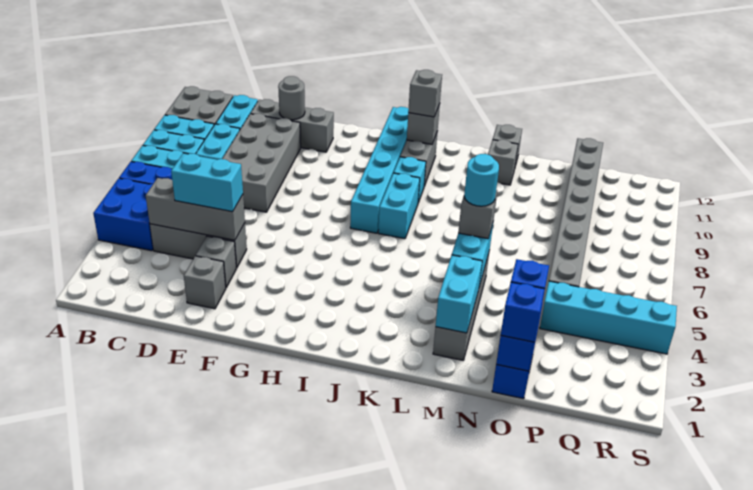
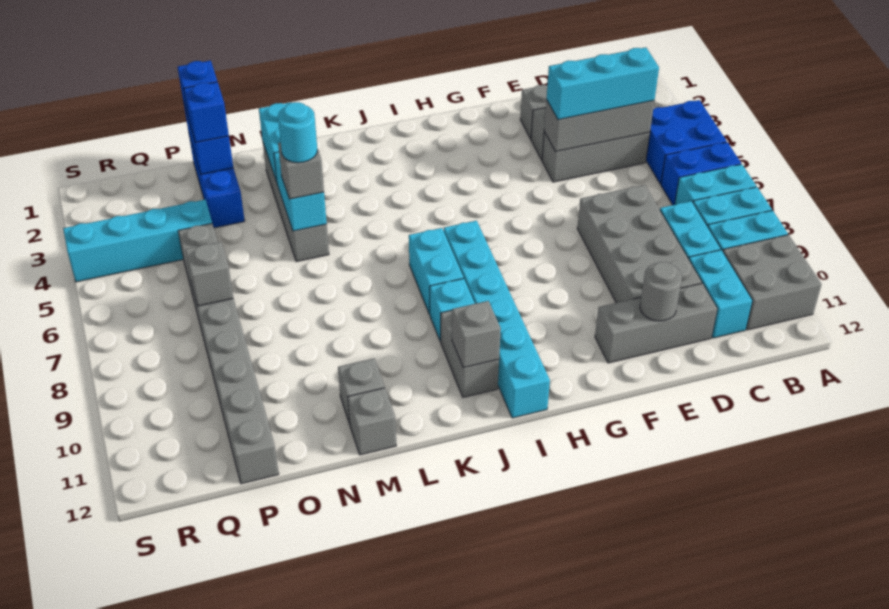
cyan 1x2 brick [171,153,243,212] -> cyan 1x3 brick [547,47,659,120]
grey 1x1 brick [408,70,442,117] -> grey 1x1 brick moved to [185,242,233,306]

